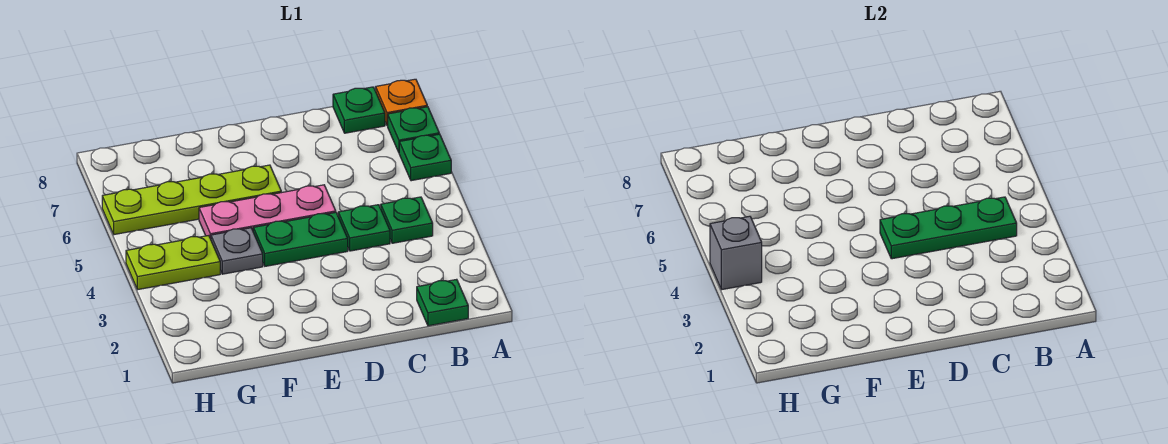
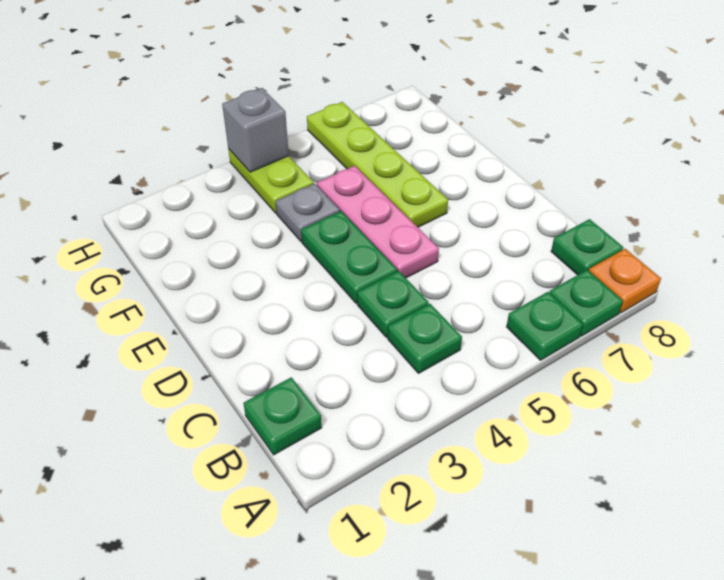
green 1x3 plate [880,197,1017,259] -> none

